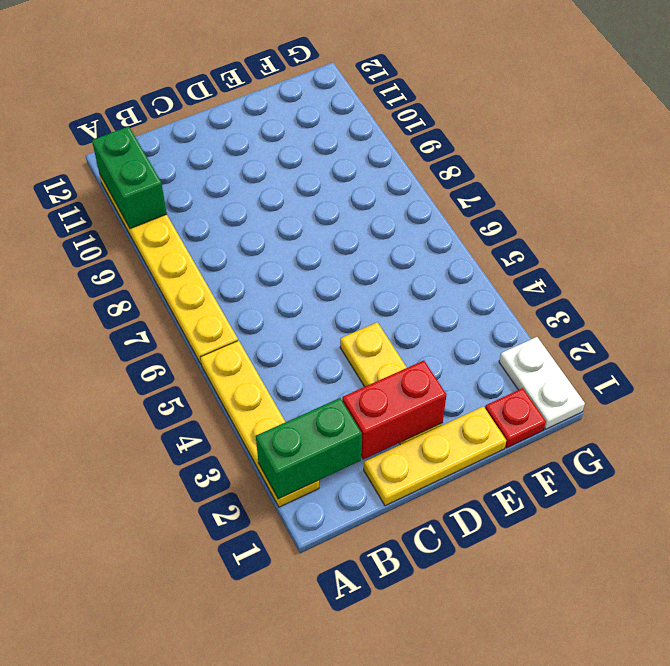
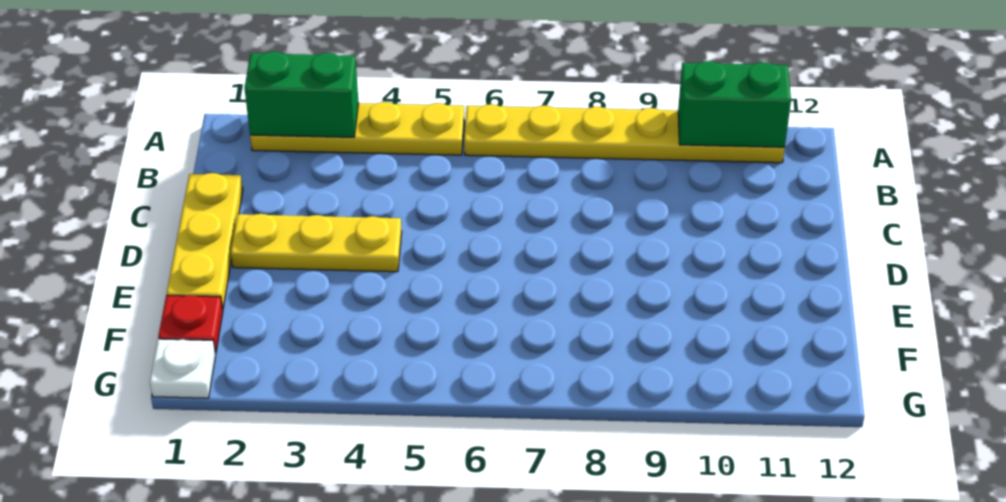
green 1x2 brick [256,398,362,499] -> green 1x2 brick turned to [244,52,359,137]
red 1x2 brick [342,360,446,459] -> none
white 1x2 plate [499,337,585,429] -> white 1x1 plate [150,339,216,398]

